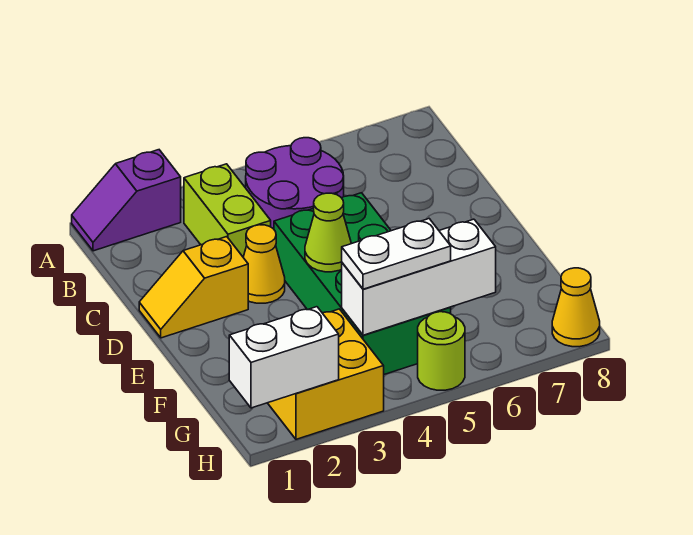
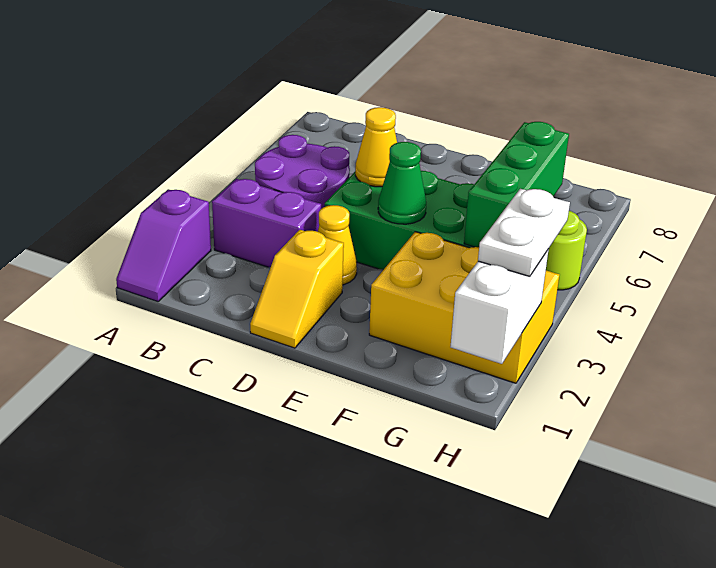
lime 1x2 brick [184,164,271,257] -> purple 1x2 brick [212,179,321,268]
lime 1x1 cone [305,193,351,272] -> green 1x1 cone [378,142,426,224]
yellow 2x2 brick [268,309,384,439] -> yellow 2x3 brick [369,232,559,383]
white 1x3 brick [342,219,496,335] -> green 1x3 brick [464,122,569,247]
white 1x2 plate [342,219,451,289] -> white 1x2 plate moved to [478,189,570,276]
yellow 1x1 cone [552,268,600,347] -> yellow 1x1 cone moved to [355,107,397,187]

